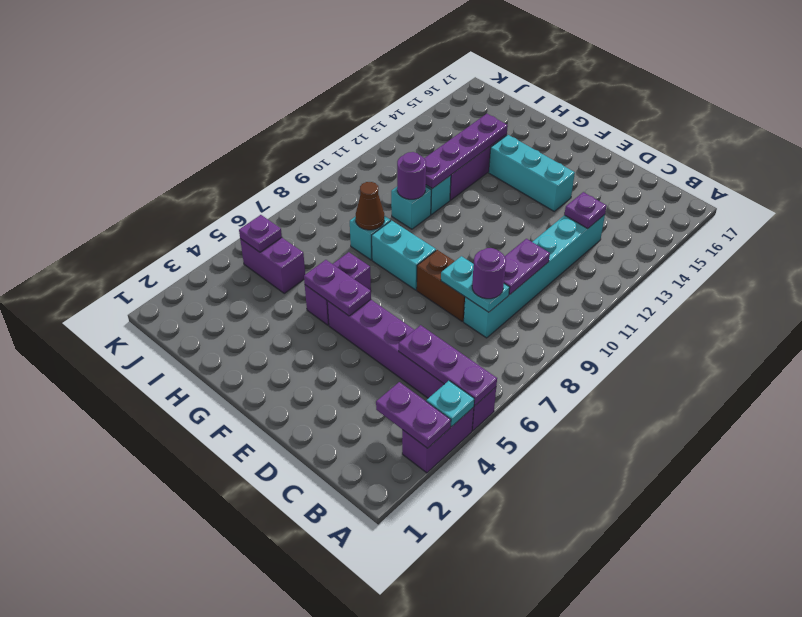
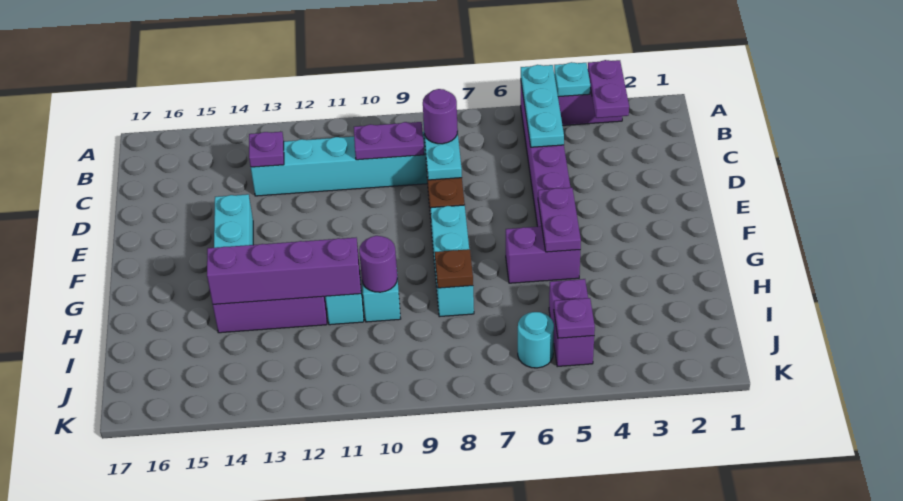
purple 1x3 plate [399,325,497,406] -> cyan 1x3 plate [521,65,564,147]
brown 1x1 cone [356,182,384,230] -> brown 1x1 plate [435,249,473,288]
purple 1x4 plate [424,114,508,189] -> purple 1x4 brick [207,238,361,304]
none -> cyan 1x1 round brick [518,312,554,368]

